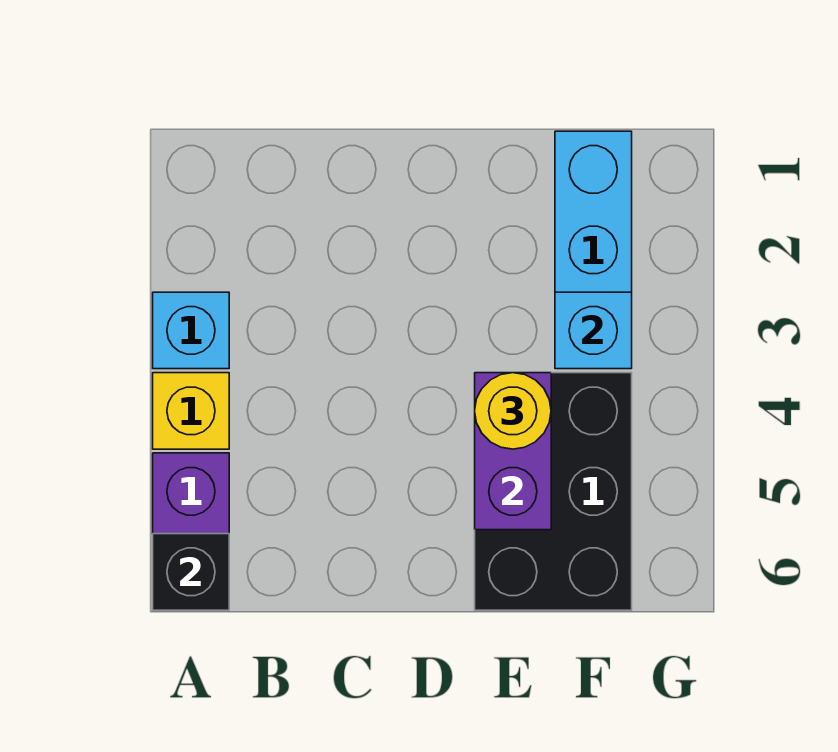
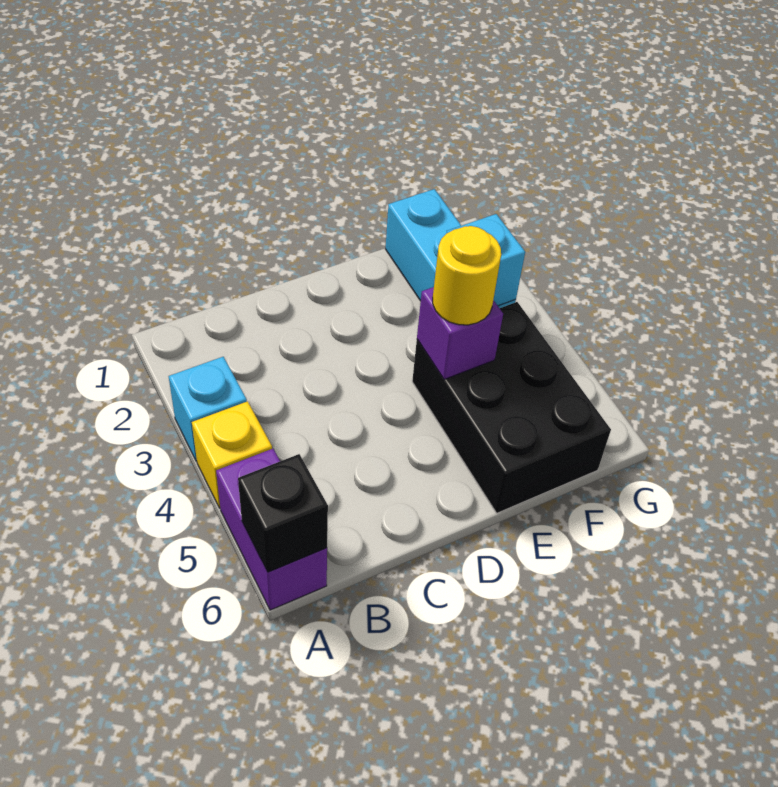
purple 1x2 brick [475,373,551,530] -> purple 1x1 brick [417,287,503,380]

